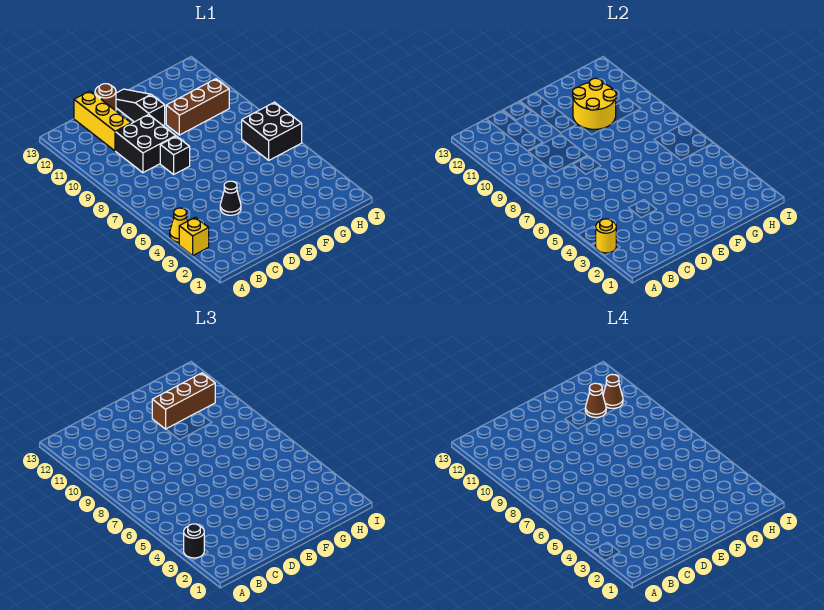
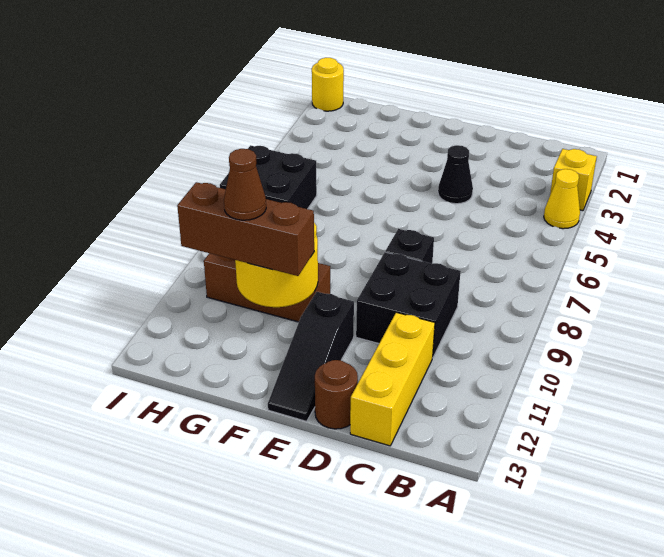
yellow 1x1 round brick [596,219,616,253] -> yellow 1x1 round brick moved to [312,58,344,111]
black 1x1 round brick [184,524,204,558] -> none
brown 1x1 cone [603,374,623,408] -> none

